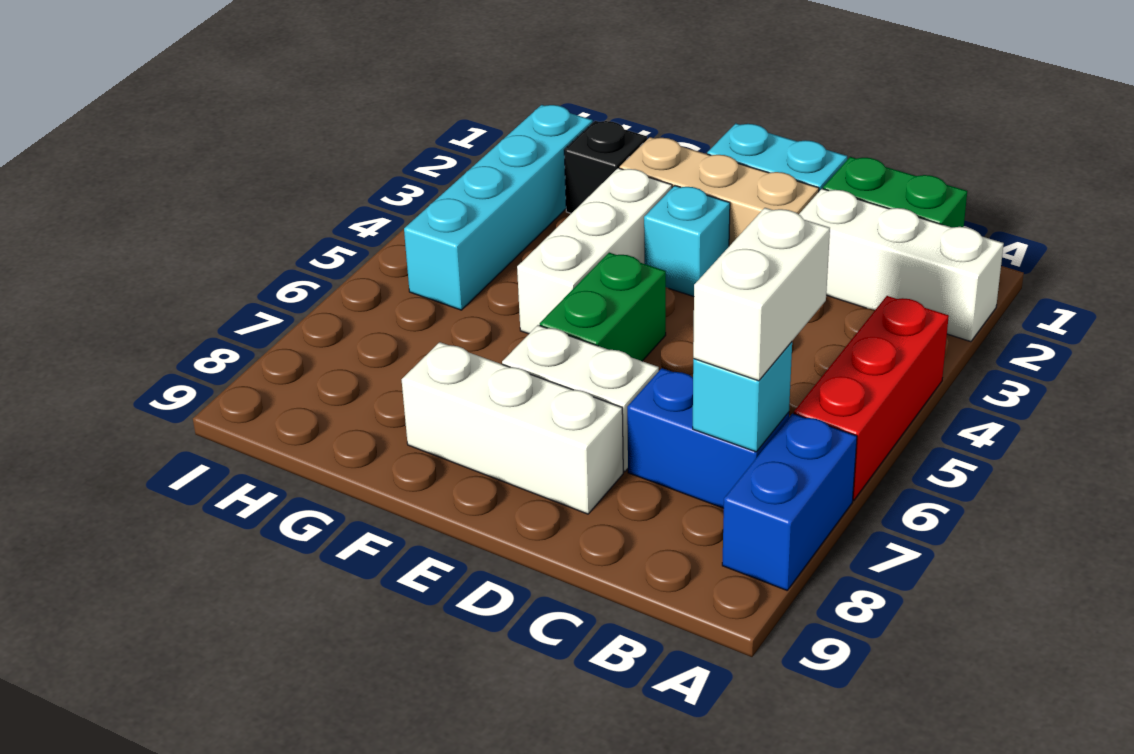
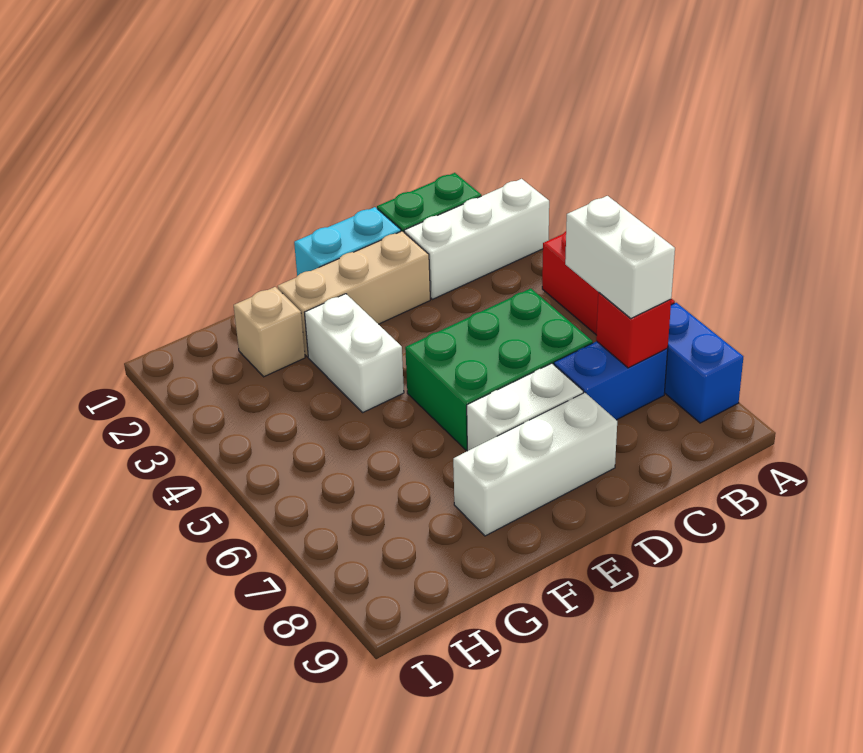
cyan 1x1 brick [693,342,792,452] -> red 1x1 brick [596,293,671,368]
cyan 1x1 brick [644,186,730,297] -> none
green 1x2 brick [540,253,666,361] -> green 2x3 brick [405,288,593,450]
white 1x3 brick [517,168,672,334] -> white 1x2 brick [305,294,404,412]
black 1x1 brick [564,121,647,213] -> tan 1x1 brick [234,287,305,377]
cyan 1x4 brick [404,105,593,310] -> none

